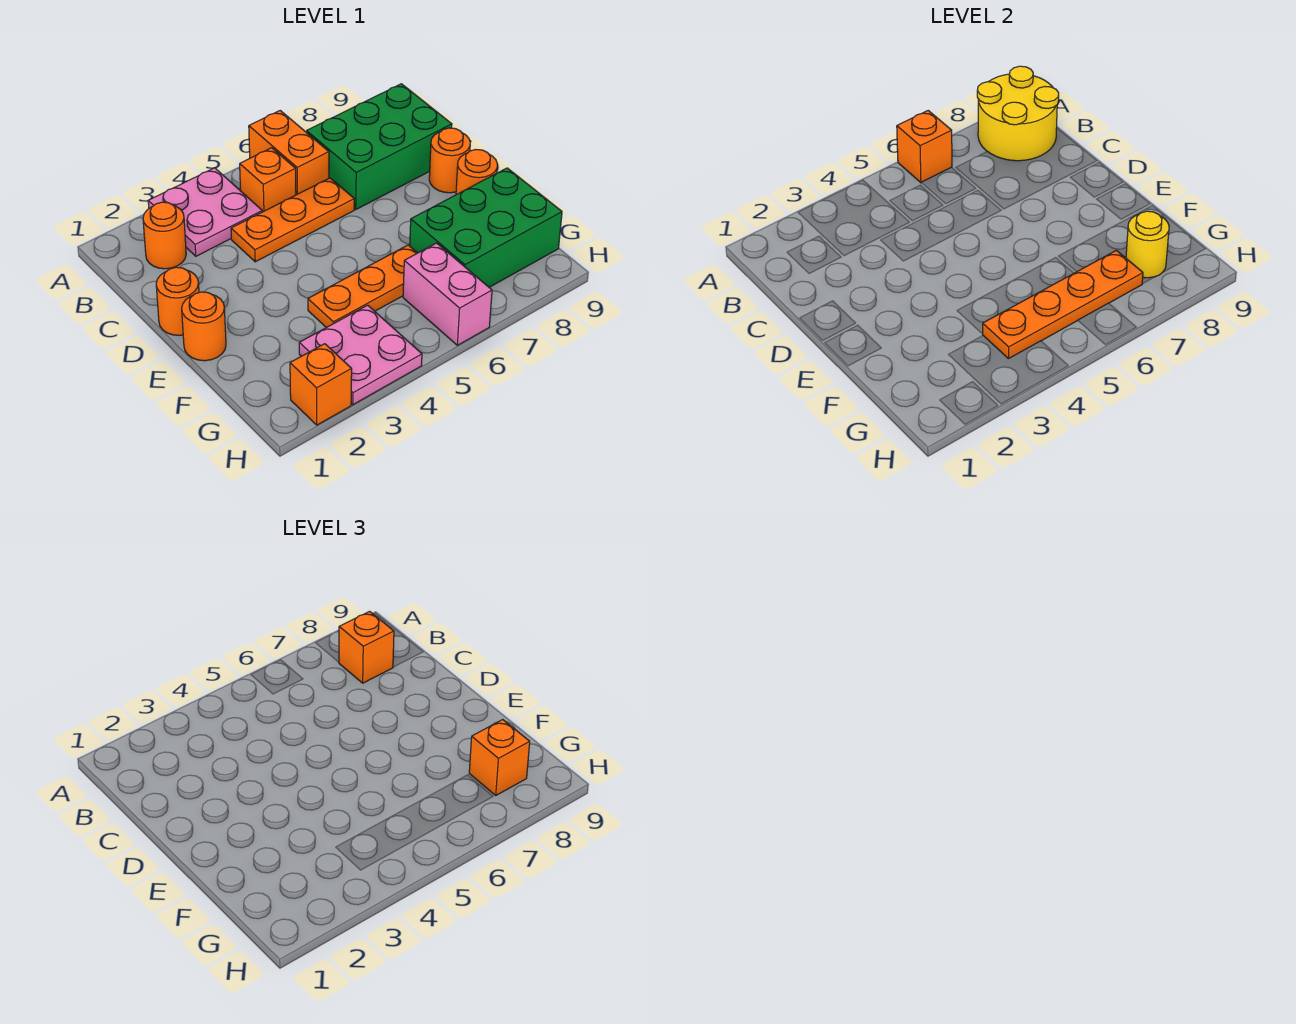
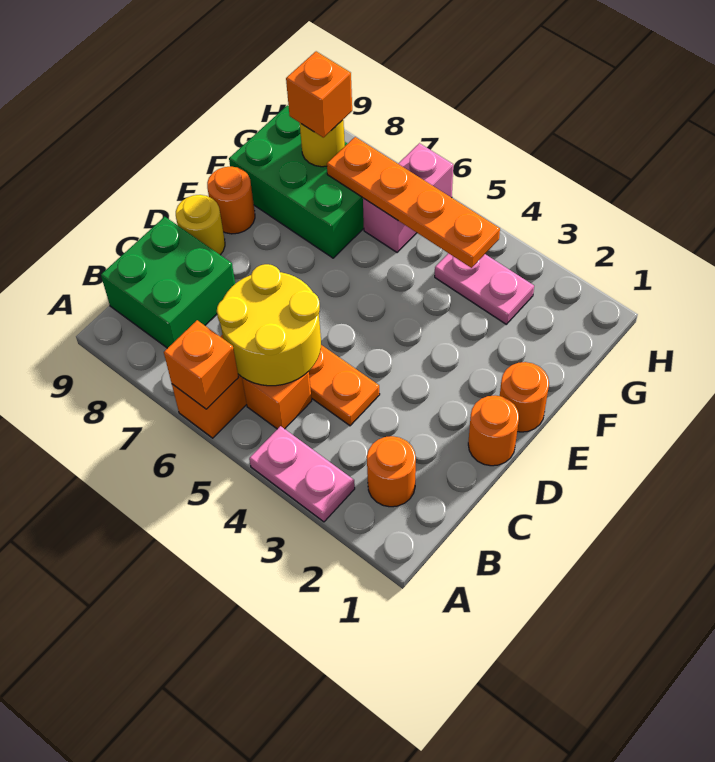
pink 2x2 plate [148,168,262,256] -> pink 1x2 plate [249,426,355,522]
yellow 2x2 round brick [977,66,1059,161] -> yellow 2x2 round brick moved to [217,264,321,386]
green 2x3 brick [307,84,452,209] -> green 2x2 brick [101,217,235,348]
orange 1x1 brick [339,611,394,683] -> none
orange 1x1 round brick [429,128,470,193] -> yellow 1x1 round brick [176,195,225,255]
orange 1x3 plate [308,245,417,328] -> none
pink 2x2 plate [299,305,422,405] -> pink 1x2 plate [435,253,534,324]
orange 1x1 brick [290,344,352,425] -> none

